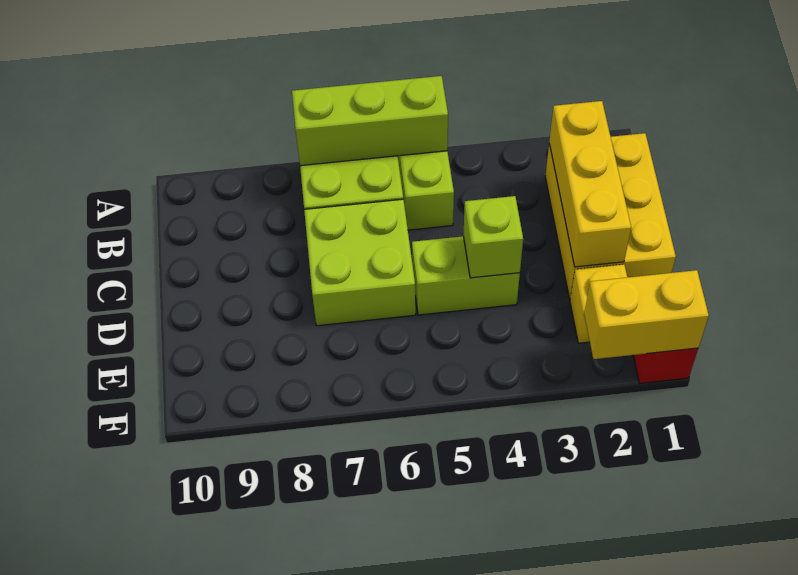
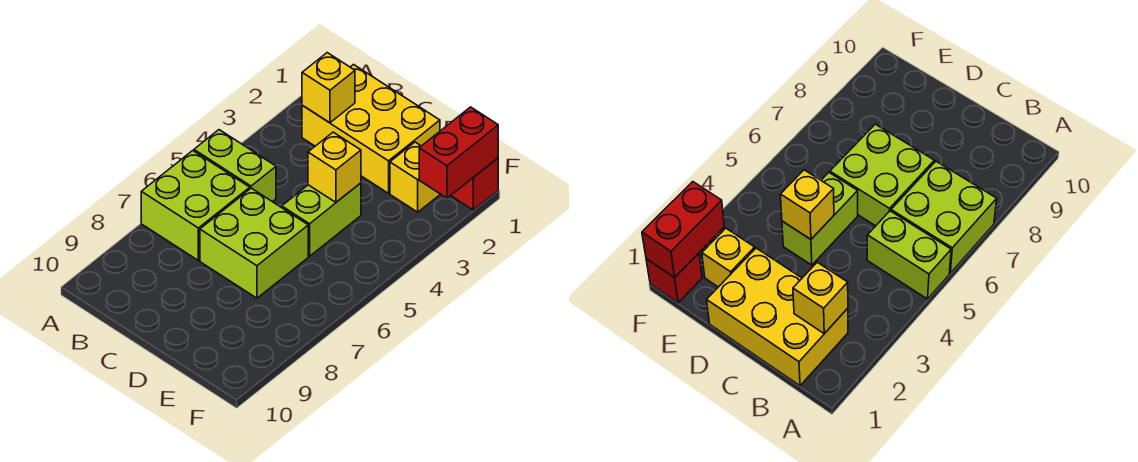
lime 1x3 brick [292,76,448,166] -> none
yellow 1x3 brick [549,101,631,267] -> yellow 1x1 brick [302,53,355,123]
lime 1x1 brick [463,196,523,278] -> yellow 1x1 brick [308,132,361,202]
yellow 1x2 brick [584,270,709,359] -> red 1x2 brick [419,107,498,198]

